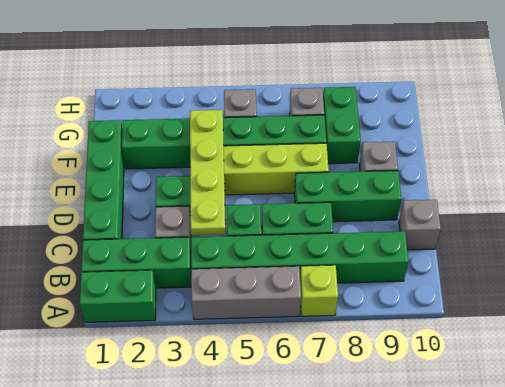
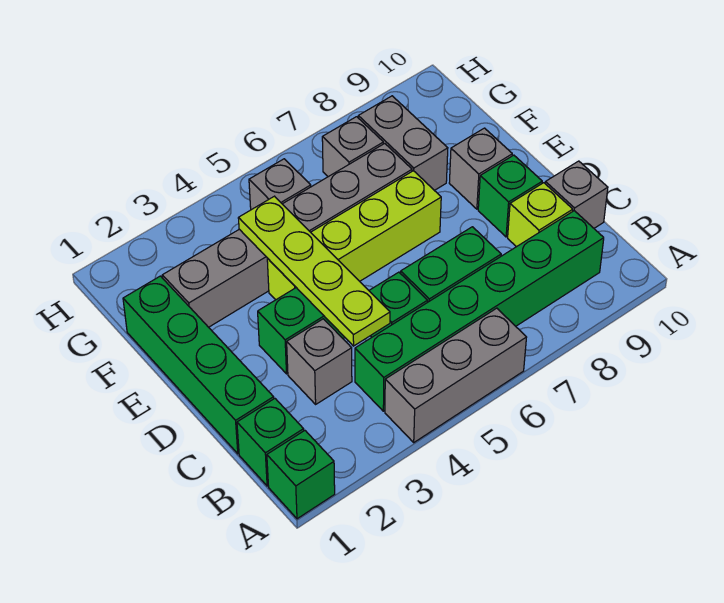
green 1x2 brick [80,270,156,322] -> green 1x1 brick [267,431,335,519]
lime 1x1 brick [300,265,338,316] -> lime 1x1 brick moved to [508,183,573,247]
green 1x3 brick [81,237,191,288] -> green 1x1 brick [237,398,304,486]
green 1x3 brick [294,171,401,222] -> green 1x1 brick [478,155,542,237]
green 1x6 brick [122,115,326,169] -> grey 1x6 brick [162,143,412,327]
green 1x2 brick [323,87,361,164] -> grey 1x2 brick [358,96,448,190]

